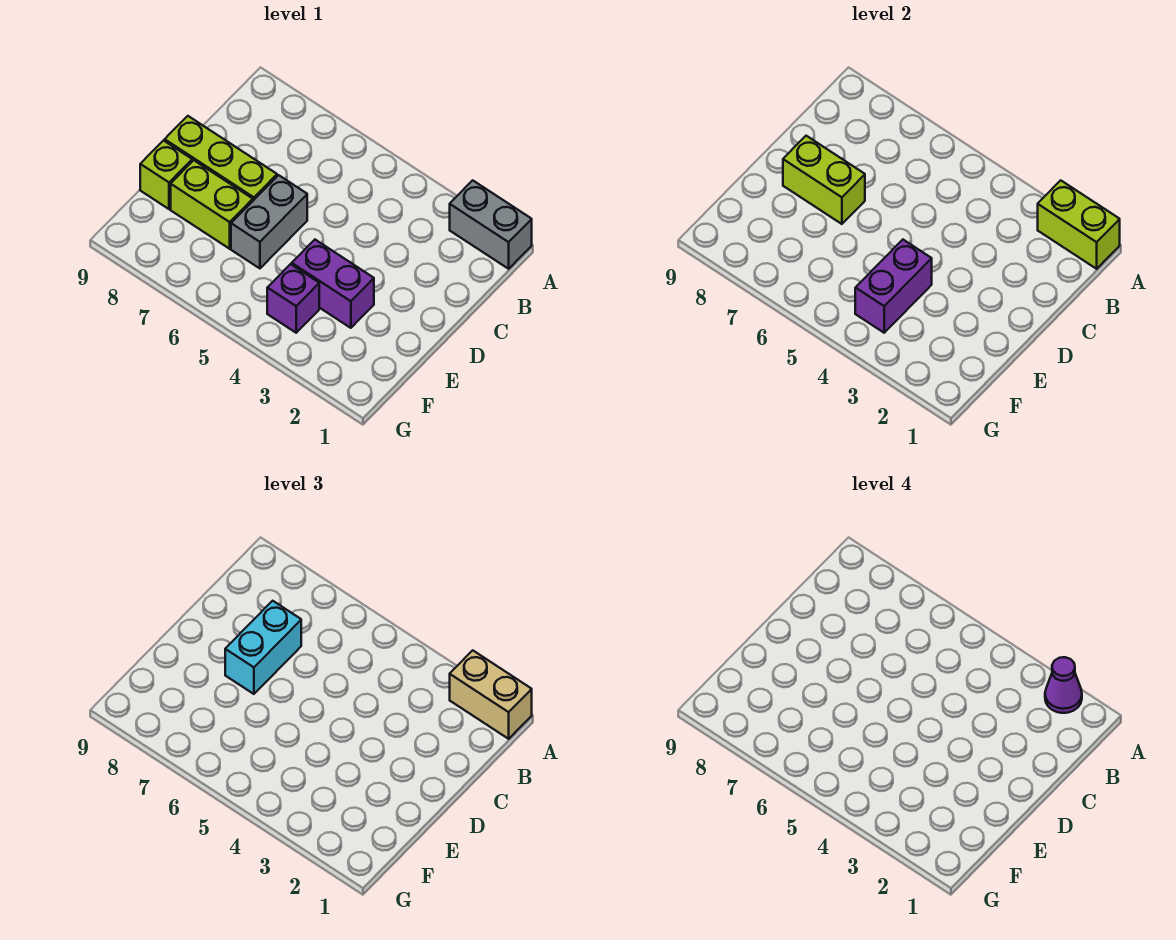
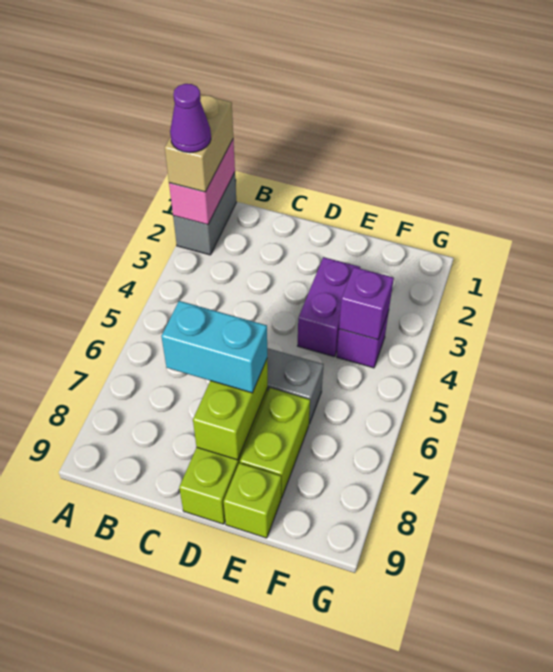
lime 1x2 brick [1038,180,1120,269] -> pink 1x2 brick [169,139,235,225]
purple 1x2 brick [855,240,932,333] -> purple 1x1 brick [339,267,394,340]

